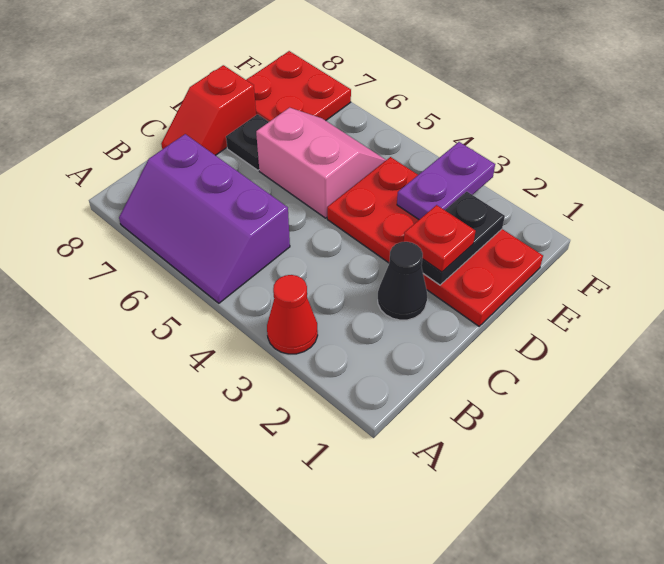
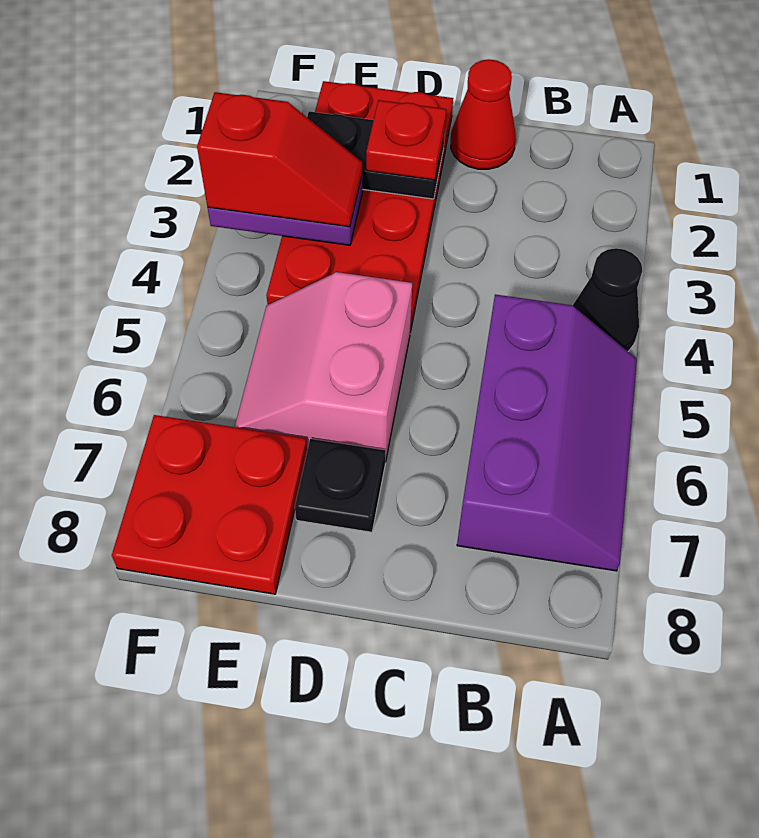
red 1x1 cone [267,275,318,354] -> red 1x1 cone moved to [451,60,516,169]
black 1x1 cone [378,242,427,320] -> black 1x1 cone moved to [573,248,642,351]
red 1x2 slope [161,65,256,155] -> red 1x2 slope moved to [197,92,362,227]

